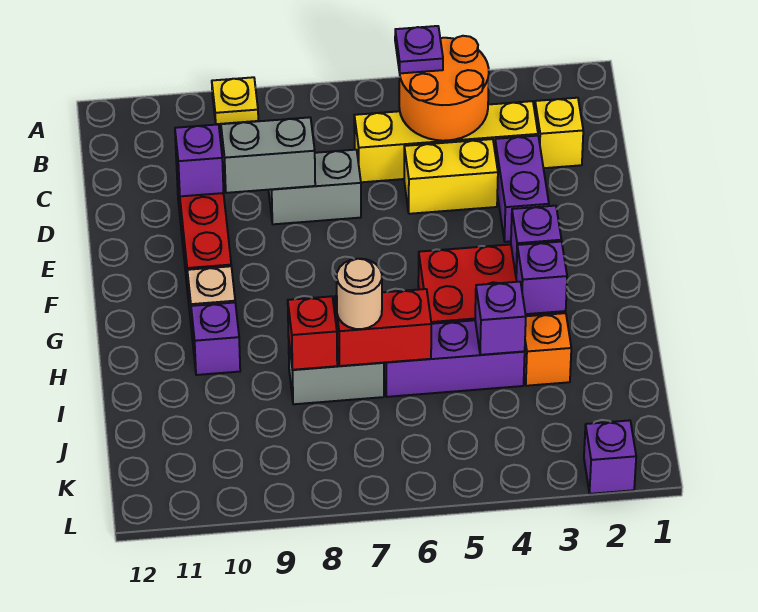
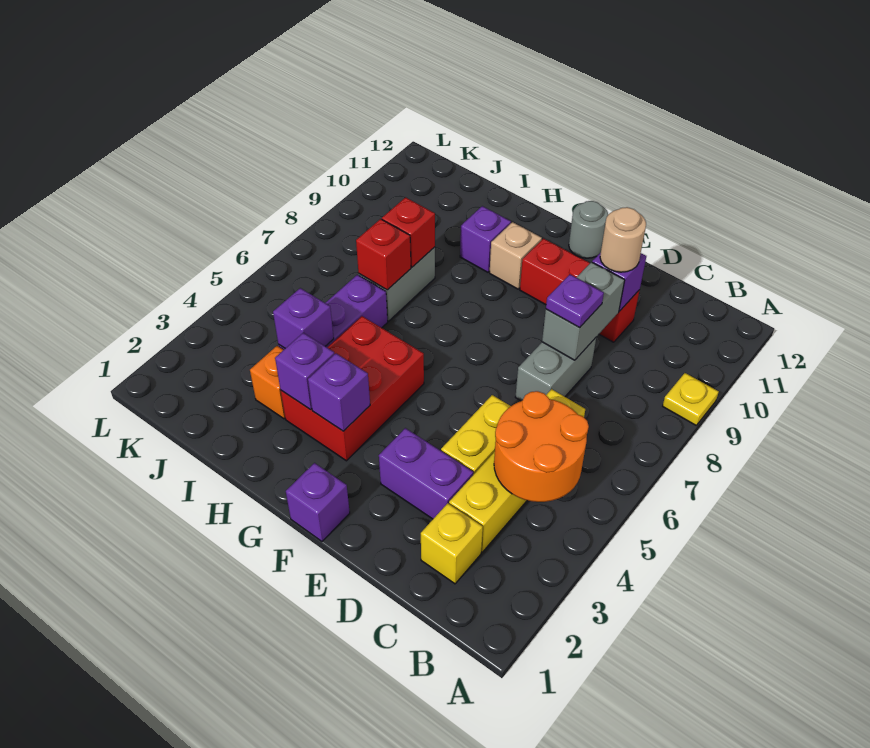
purple 1x1 plate [395,26,443,73] -> purple 1x1 plate moved to [546,275,604,328]
none -> grey 1x1 round brick [569,201,608,258]
red 1x2 brick [335,289,431,366] -> red 1x1 brick [356,219,411,290]
tan 1x1 round brick [337,259,382,329] -> tan 1x1 round brick moved to [600,207,646,272]
purple 1x1 brick [584,420,636,494] -> purple 1x1 brick moved to [286,463,350,541]

